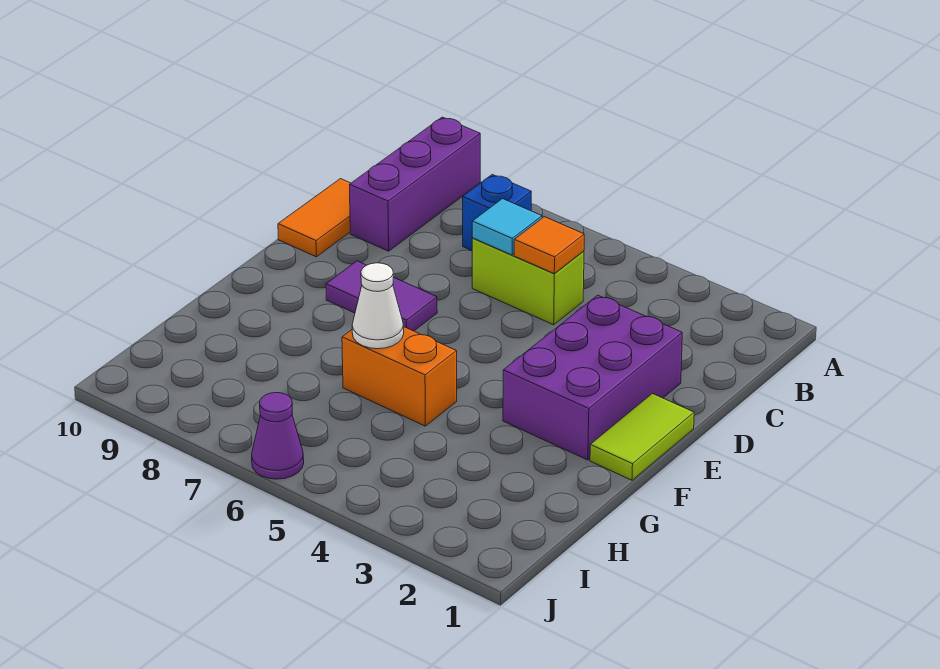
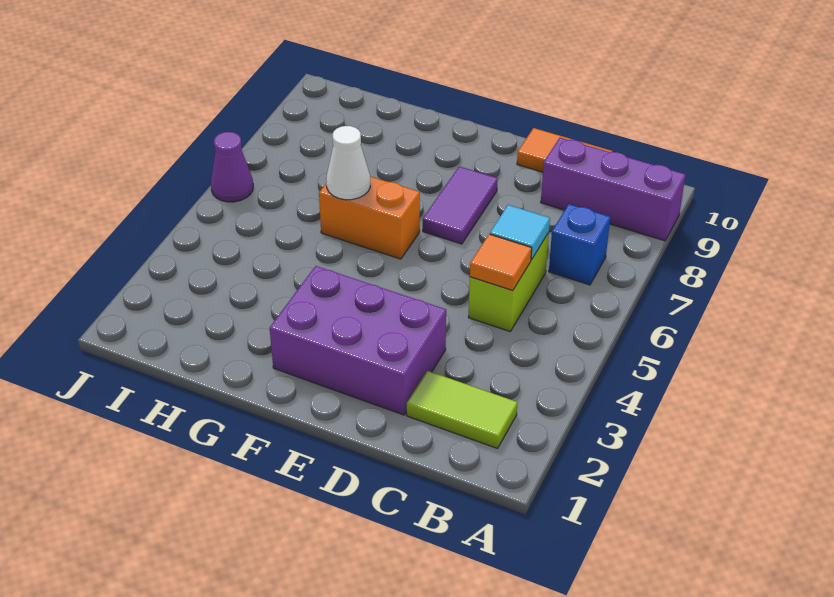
lime 1x2 tile [590,394,694,480] -> lime 1x2 tile moved to [407,371,517,448]
orange 1x2 brick [342,327,457,426] -> orange 1x2 brick turned to [319,176,420,259]

